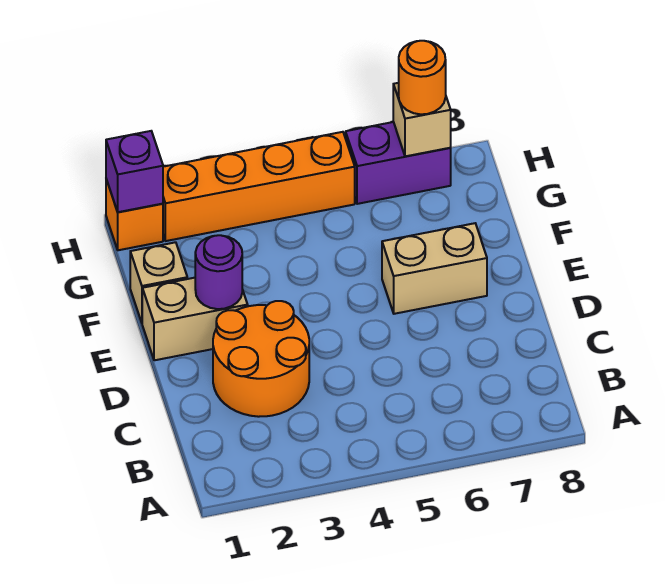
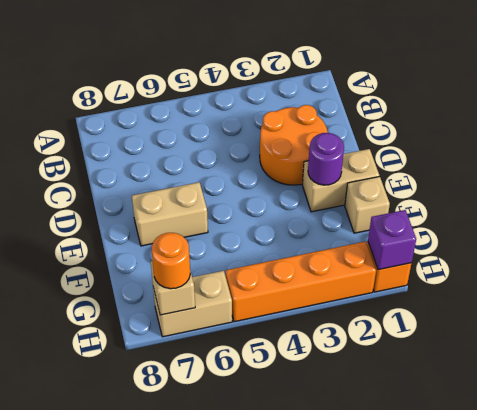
purple 1x2 brick [346,122,451,204] -> tan 1x2 brick [153,271,232,337]

